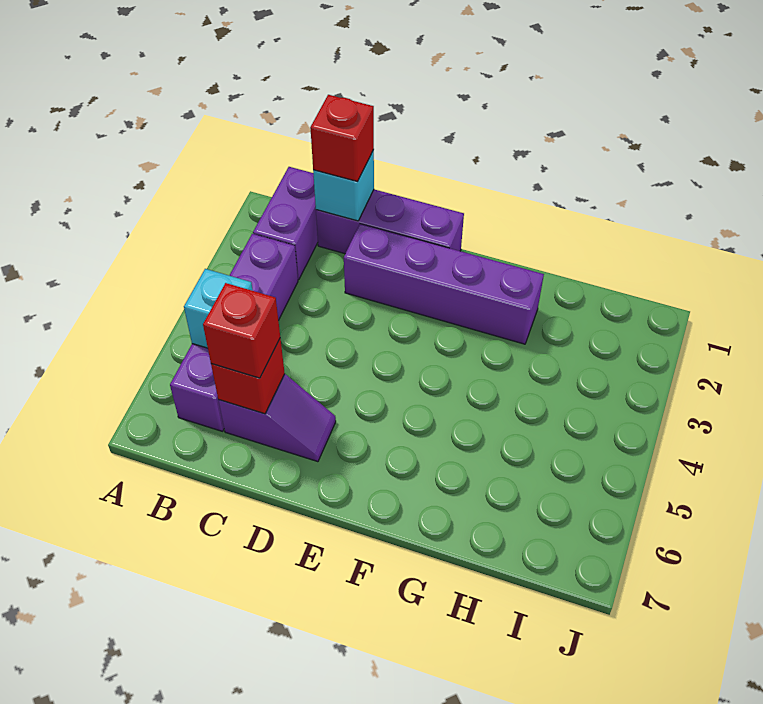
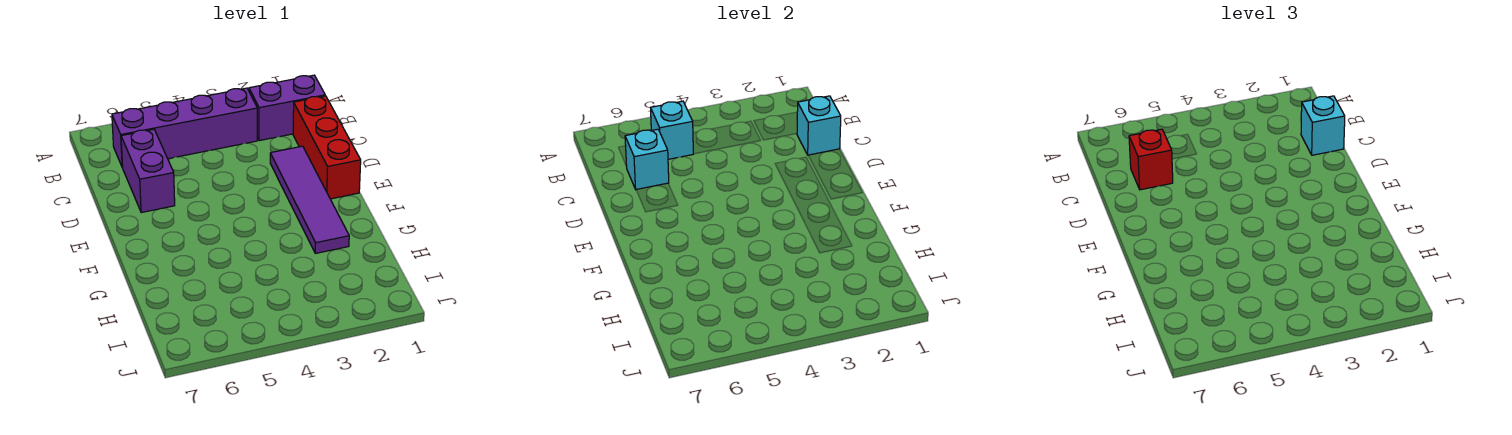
purple 1x3 brick [316,189,464,254] -> red 1x3 brick [293,96,361,199]
red 1x1 brick [310,95,374,181] -> cyan 1x1 brick [1301,96,1345,155]
purple 1x2 slope [218,374,336,462] -> purple 1x2 brick [121,129,175,213]
red 1x1 brick [211,338,285,414] -> cyan 1x1 brick [625,129,669,189]
purple 1x4 brick [344,224,544,344] -> purple 1x4 tile [270,146,349,253]

